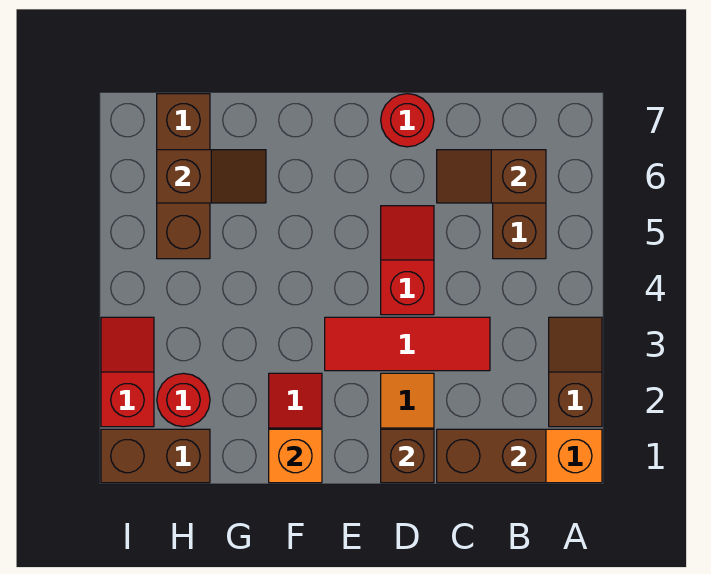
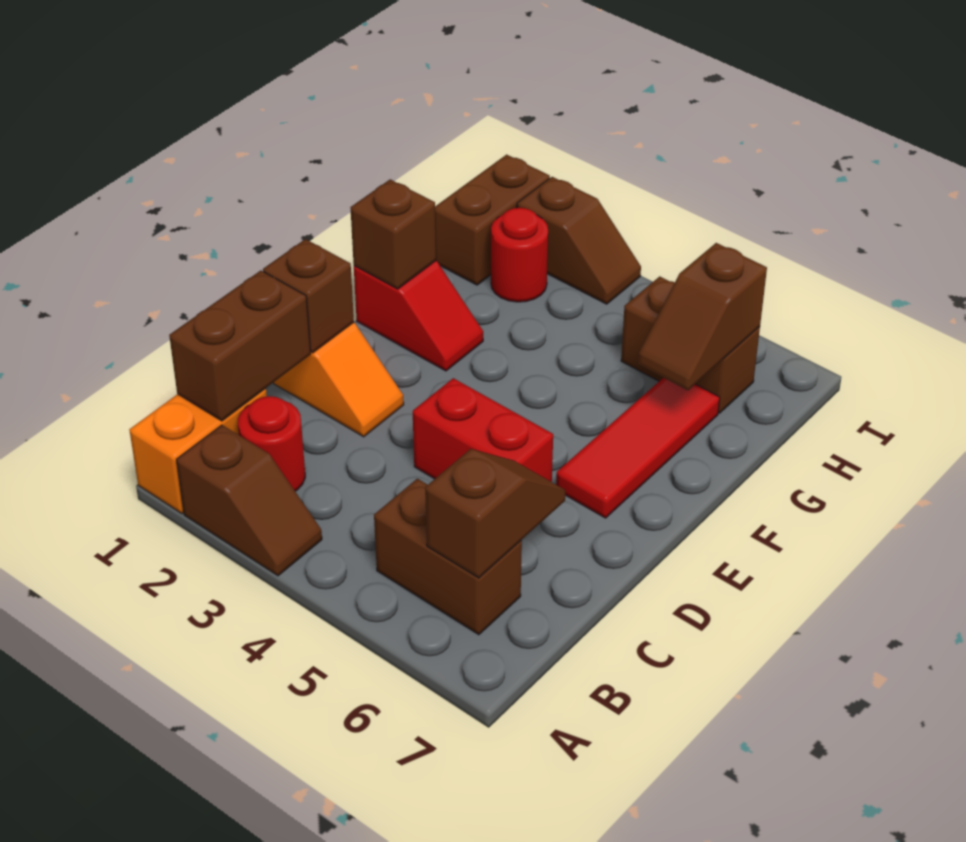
red 1x3 tile [325,317,490,371] -> red 1x3 tile moved to [556,378,720,518]
red 1x2 slope [381,206,434,315] -> red 1x2 brick [413,378,553,482]
red 1x1 round brick [381,94,434,147] -> red 1x1 round brick moved to [238,396,305,491]
orange 1x1 brick [269,429,322,483] -> brown 1x1 brick [350,179,436,289]
brown 1x3 brick [157,94,210,259] -> brown 1x2 brick [621,276,760,413]
red 1x2 slope [101,317,154,427] -> brown 1x2 slope [517,177,641,304]

